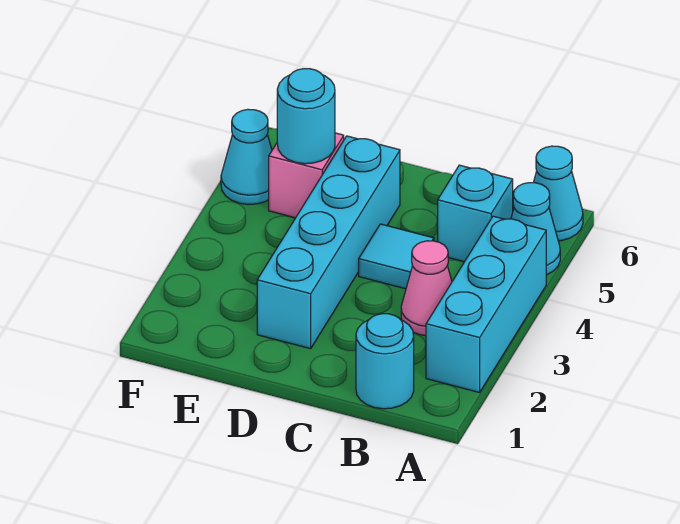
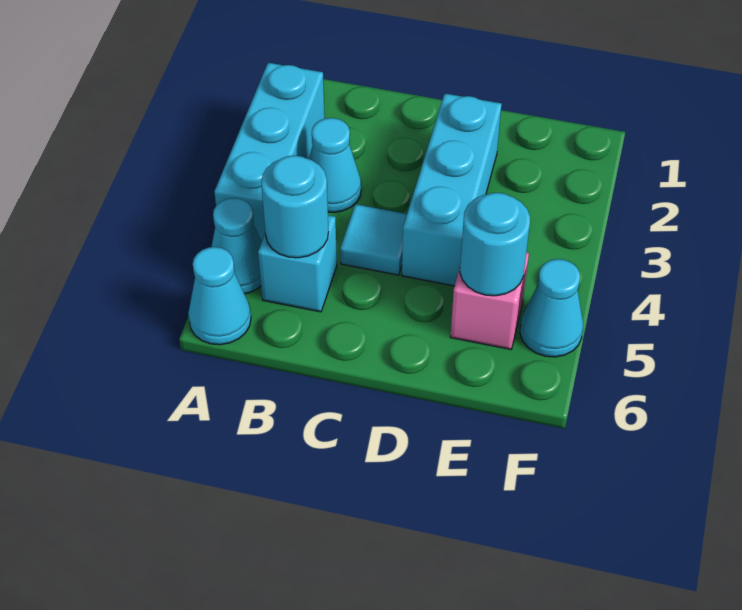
cyan 1x1 round brick [356,314,414,409] -> cyan 1x1 round brick moved to [261,155,328,258]
pink 1x1 cone [401,241,452,336] -> cyan 1x1 cone [309,118,361,213]
cyan 1x4 brick [257,136,400,349] -> cyan 1x3 brick [402,94,502,286]

